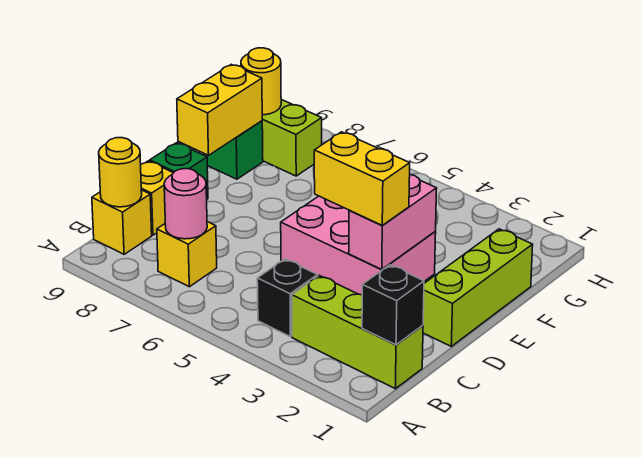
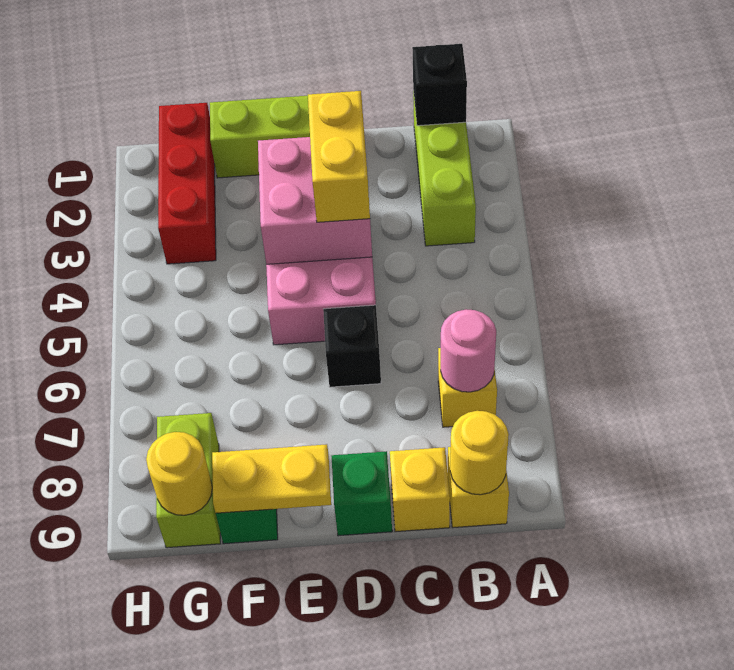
black 1x1 brick [257,259,318,337] -> black 1x1 brick moved to [323,305,381,387]
pink 1x2 brick [349,175,437,269] -> pink 2x2 brick [258,137,372,264]
yellow 1x2 brick [177,64,262,155] -> yellow 1x2 plate [212,444,331,513]
none -> red 1x3 brick [158,103,216,264]

